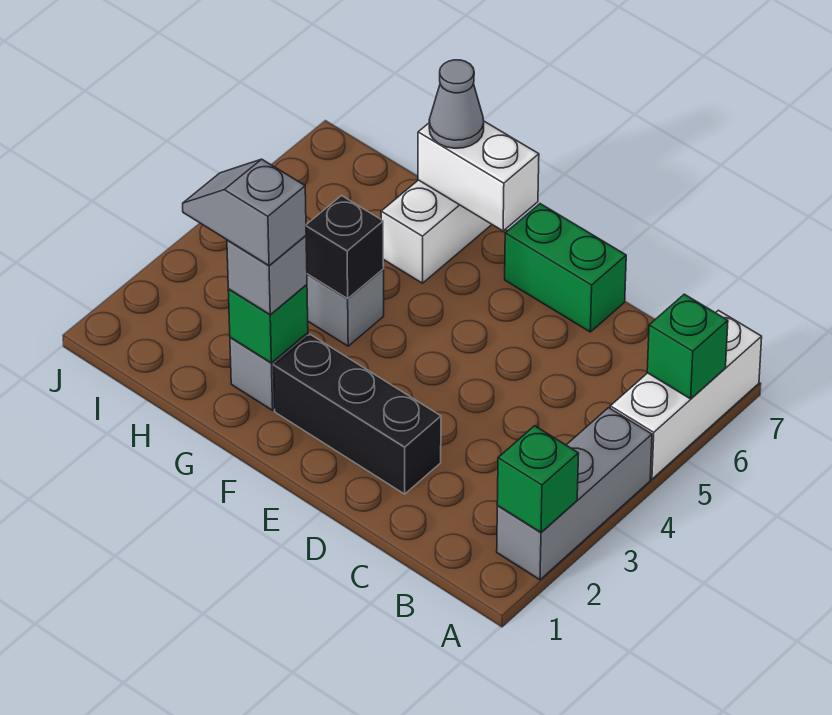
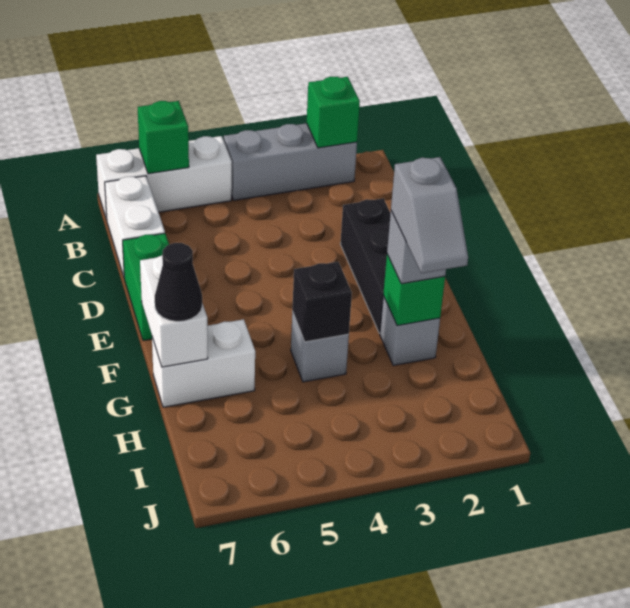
none -> white 1x2 brick [105,176,165,276]
grey 1x1 cone [429,60,484,148] -> black 1x1 cone [155,243,202,321]

